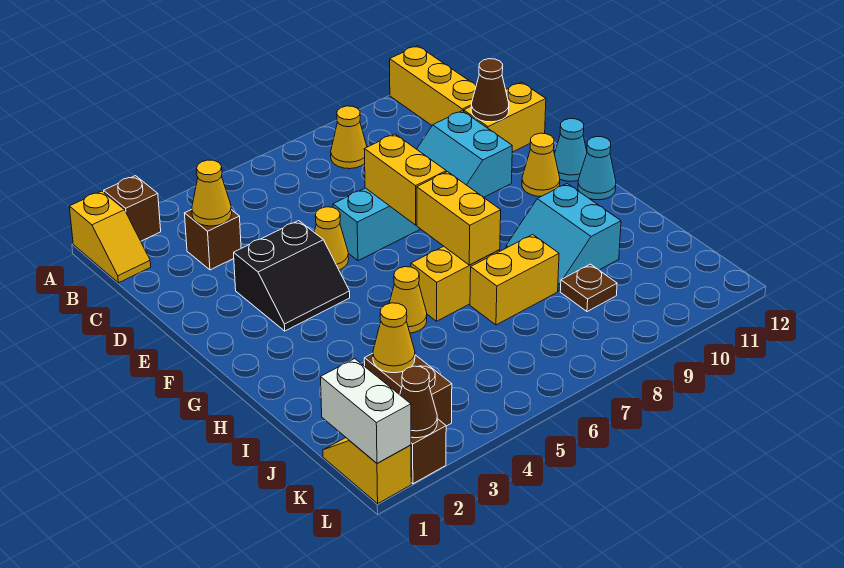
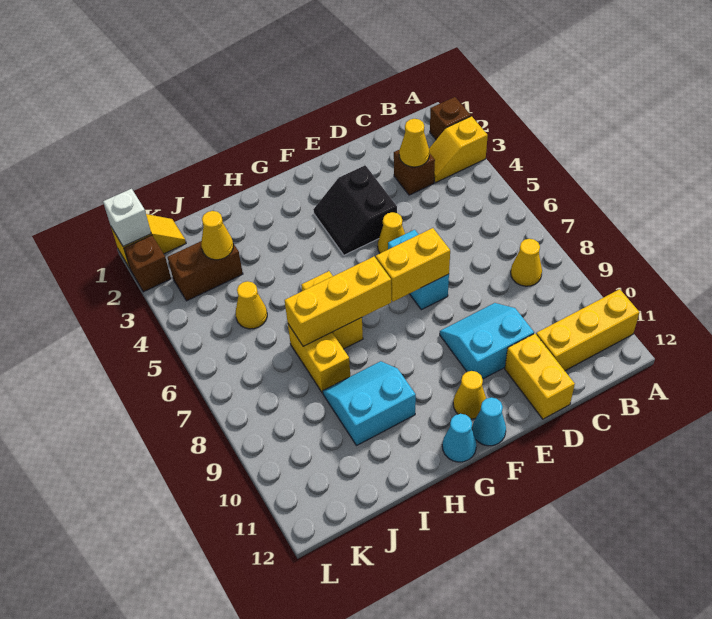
yellow 1x2 slope [69,191,151,283] -> yellow 1x2 slope moved to [429,116,488,183]
brown 1x1 cone [471,59,509,122] -> none
yellow 1x2 brick [417,172,501,265] -> yellow 1x3 brick [285,257,391,346]
yellow 1x1 cone [390,267,427,333] -> yellow 1x1 cone moved to [236,281,267,329]
brown 1x1 plate [560,264,617,312] -> none
white 1x2 brick [321,359,411,463] -> white 1x1 brick [103,189,151,246]
brown 1x1 cone [400,366,437,438] -> none

